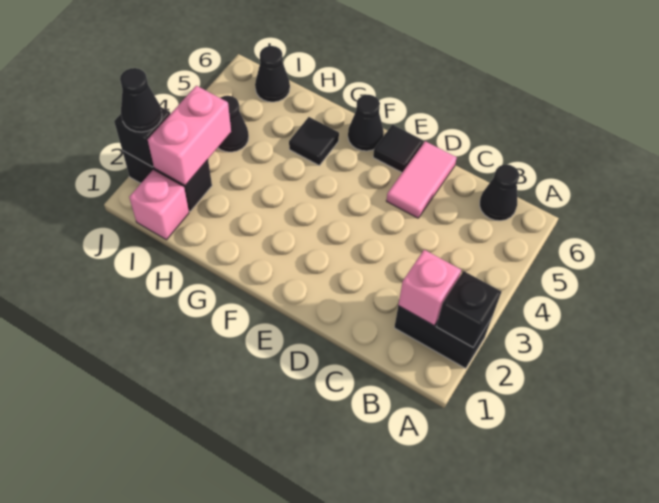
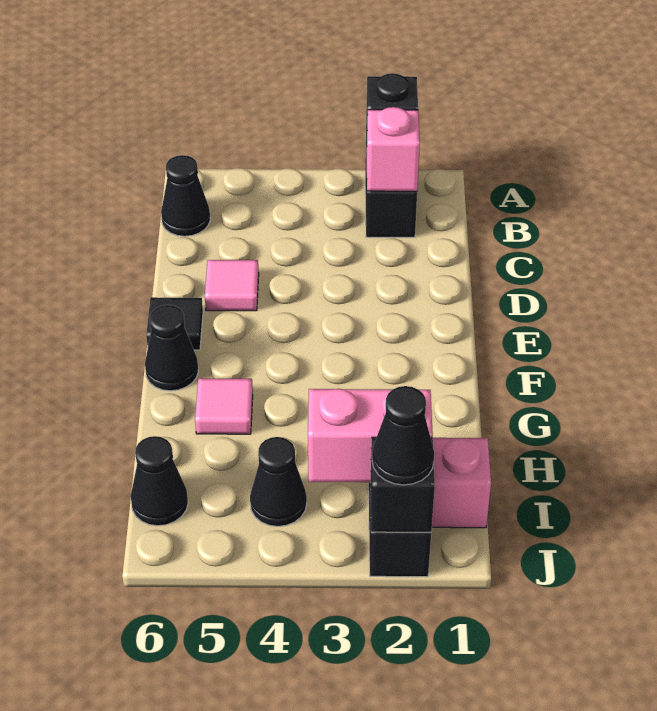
pink 1x2 tile [386,141,457,218] -> pink 1x1 tile [205,260,259,311]
black 1x1 tile [289,117,339,165] -> pink 1x1 tile [195,379,253,434]

